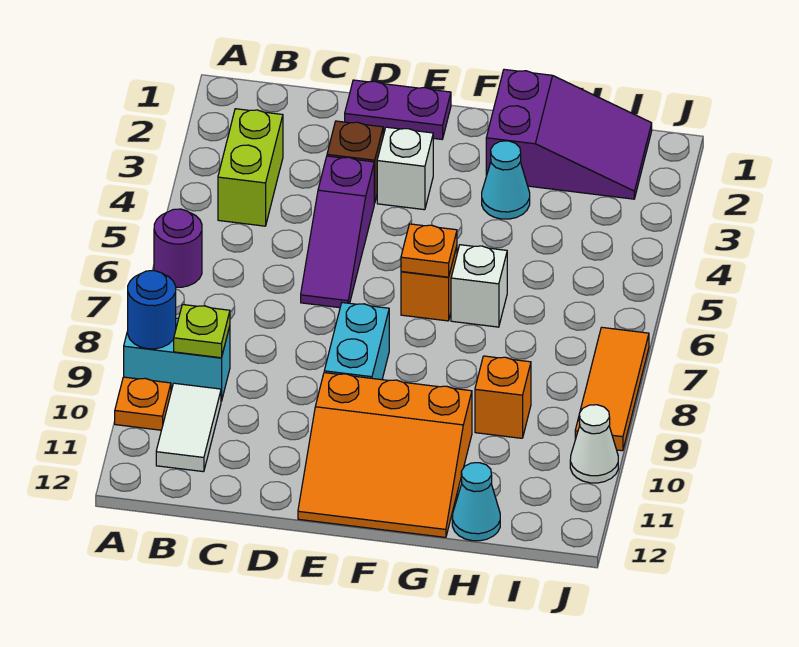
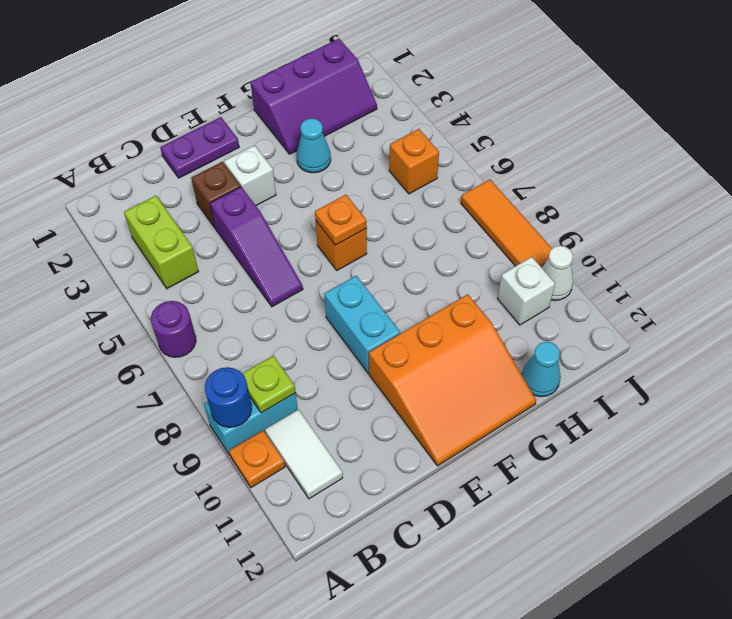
purple 2x3 slope [486,69,652,199] -> purple 2x3 slope turned to [250,39,377,154]
white 1x1 brick [451,245,507,327] -> white 1x1 brick moved to [497,257,555,325]
orange 1x1 brick [475,356,531,438] -> orange 1x1 brick moved to [389,129,439,194]

